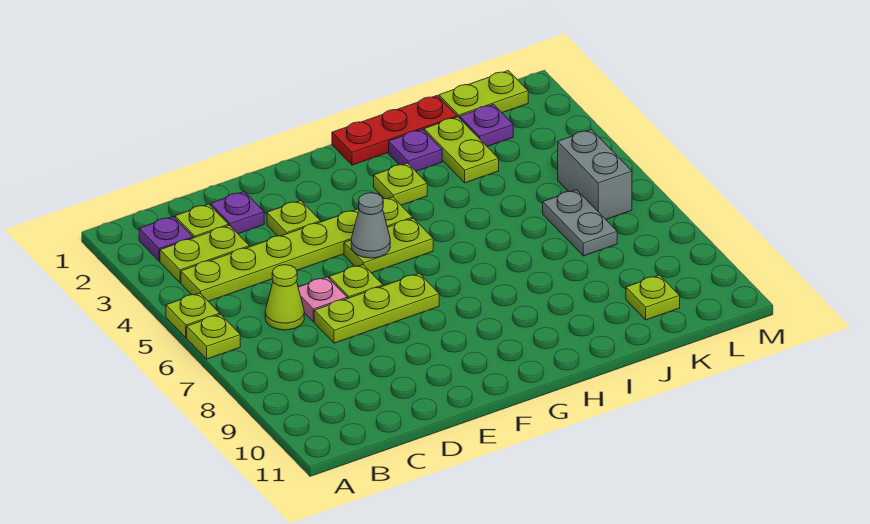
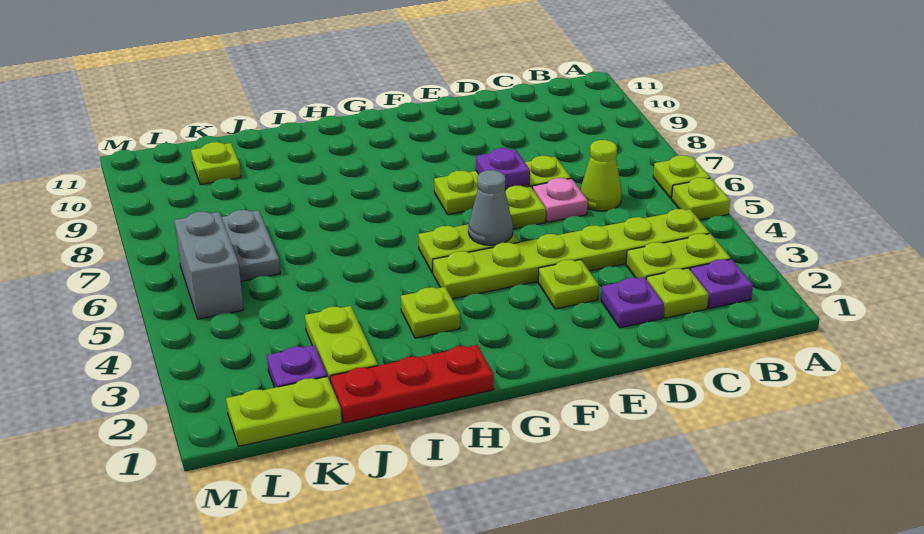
purple 1x1 plate [389,129,442,171] -> purple 1x1 plate moved to [476,148,530,189]

